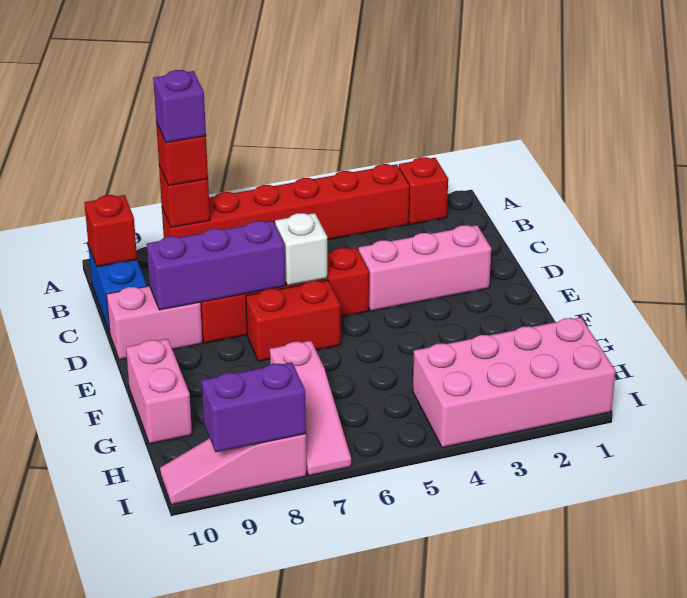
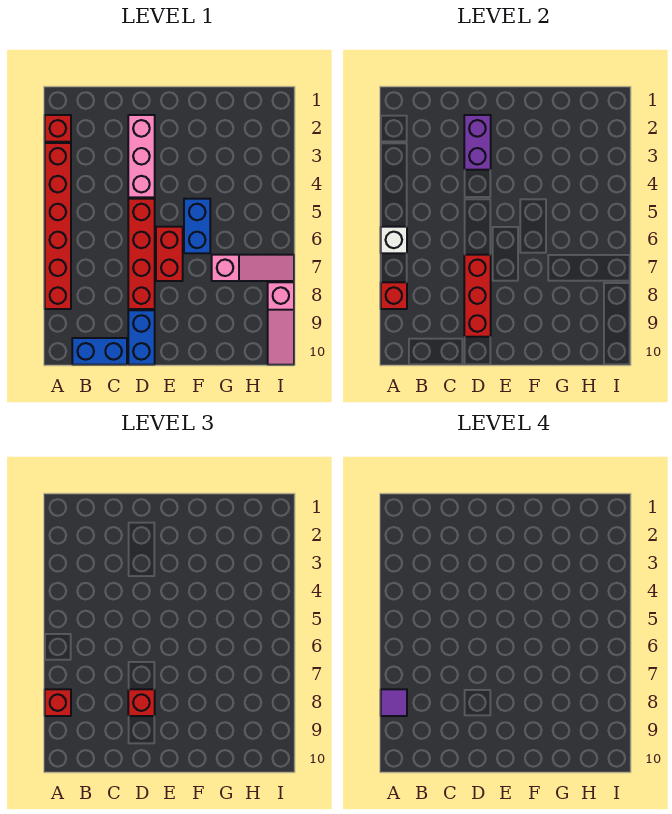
purple 1x1 brick [153,70,206,143] -> purple 1x1 tile [381,689,407,716]
red 1x1 brick [84,195,137,267] -> red 1x1 brick moved to [128,689,155,716]
white 1x1 brick [275,213,328,286] -> white 1x1 brick moved to [381,227,407,253]
purple 1x3 brick [147,221,286,310] -> red 1x3 brick [464,255,491,337]
pink 1x2 brick [107,286,202,360] -> blue 1x2 brick [128,310,155,365]
none -> blue 1x2 brick [184,199,210,253]
pink 1x2 brick [126,339,192,444] -> none
pink 2x4 brick [413,317,616,448] -> none
purple 1x2 brick [202,362,306,452] -> purple 1x2 brick moved to [464,115,491,170]

